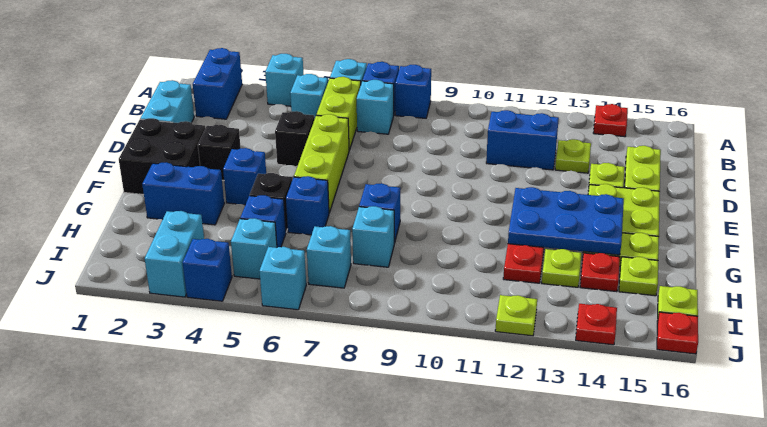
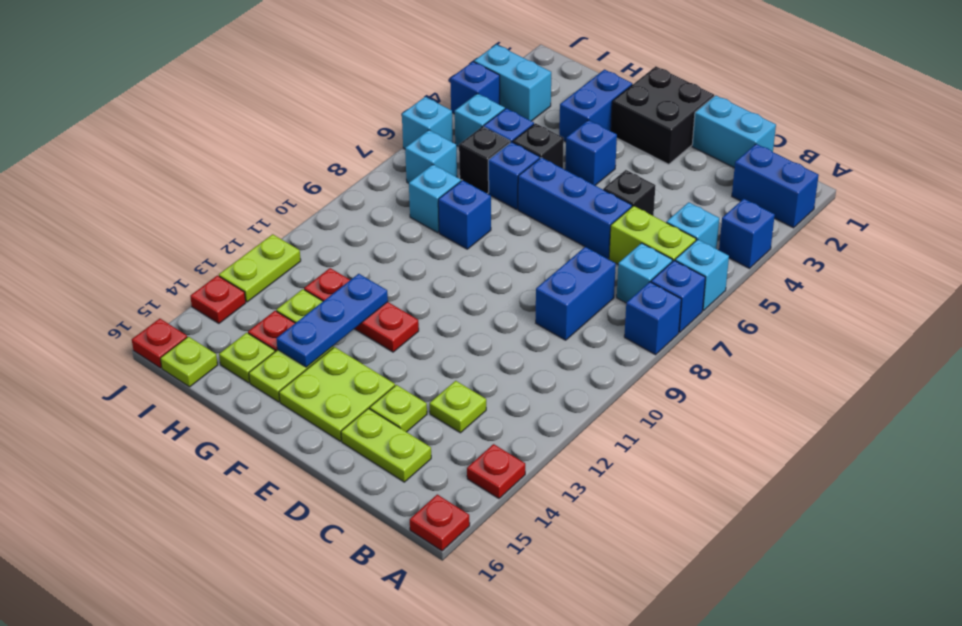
cyan 1x1 brick [265,54,304,106] -> blue 1x1 brick [719,199,775,268]
none -> red 1x1 plate [410,495,470,551]
blue 1x2 brick [486,110,559,170] -> blue 1x2 brick moved to [536,247,616,340]
lime 1x3 brick [294,114,349,213] -> blue 1x3 brick [518,158,632,259]
black 1x1 brick [198,125,241,180] -> black 1x1 brick moved to [459,127,510,193]
blue 2x3 plate [508,187,624,255] -> blue 1x3 plate [276,274,388,367]
lime 1x1 plate [495,295,537,336] -> lime 1x2 plate [219,234,301,302]

